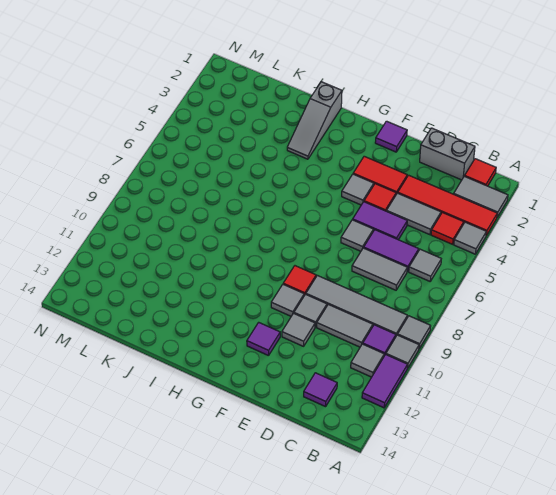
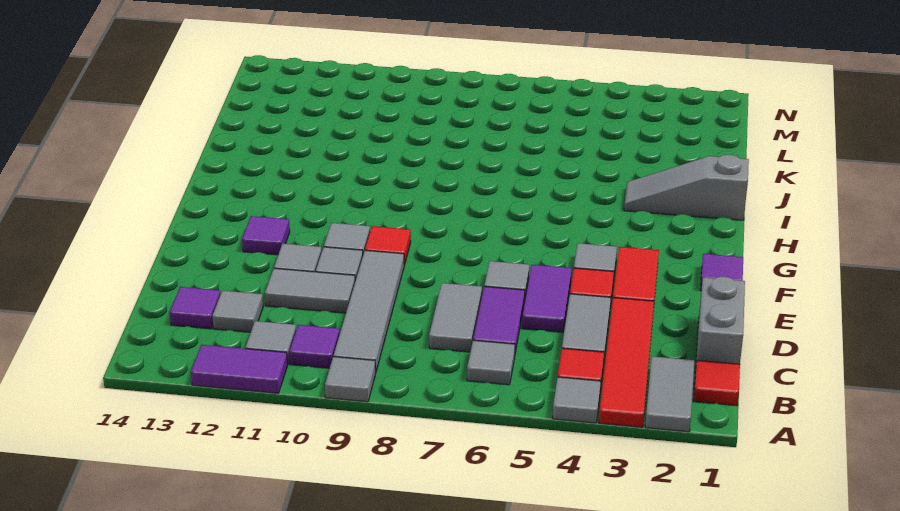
grey 1x1 tile [386,335,419,368] -> grey 1x1 tile moved to [212,291,263,332]
grey 1x2 tile [317,304,373,347] -> grey 1x2 tile turned to [265,268,355,313]

